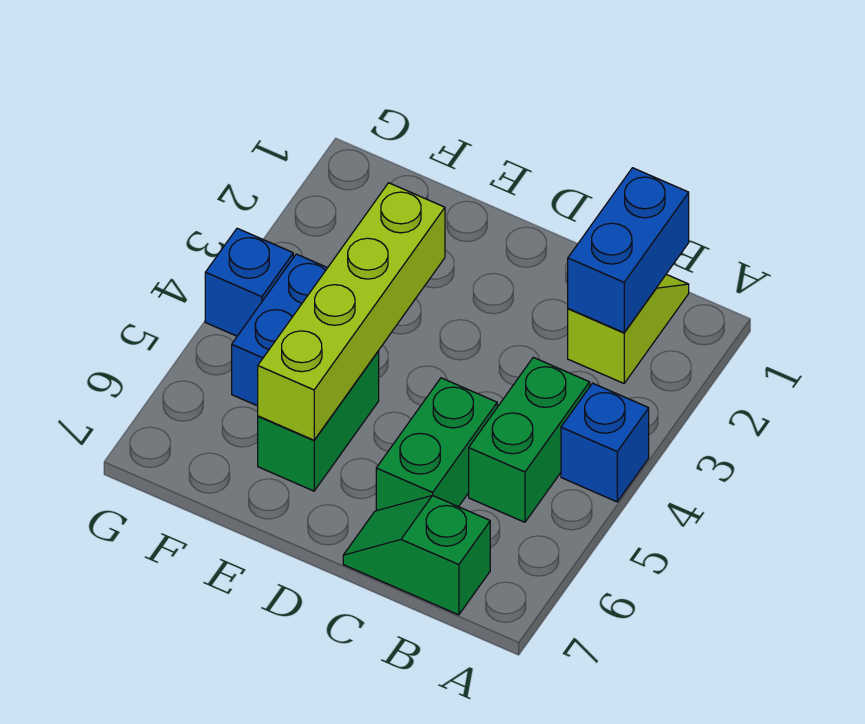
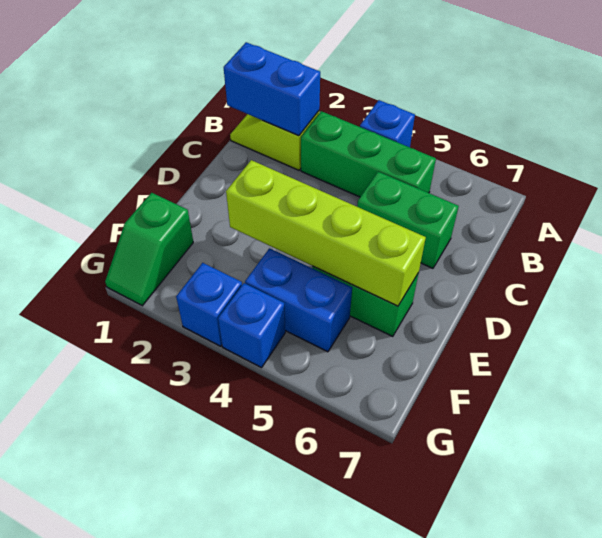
green 1x2 brick [469,357,590,522] -> green 1x3 brick [301,111,436,197]
green 1x2 slope [343,495,490,615] -> green 1x2 slope moved to [105,193,193,306]
none -> blue 1x1 brick [176,263,242,346]

